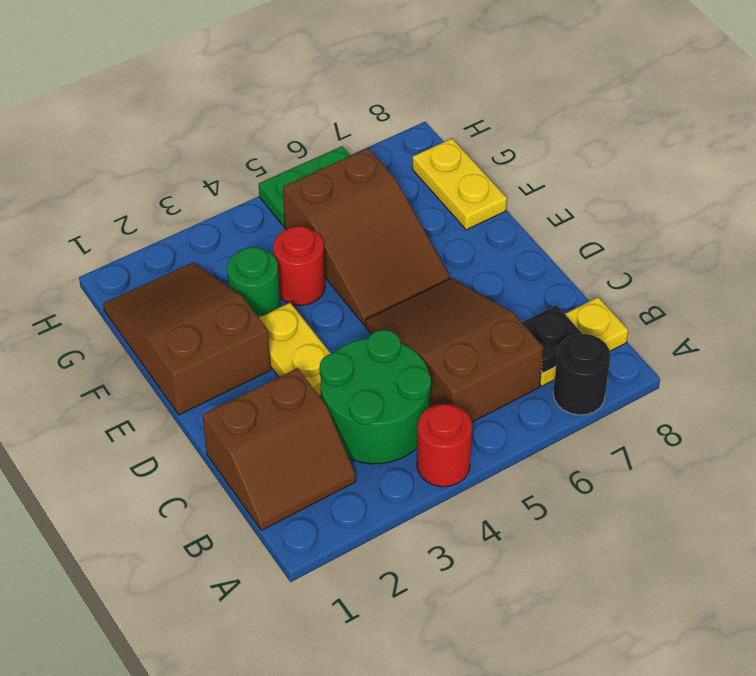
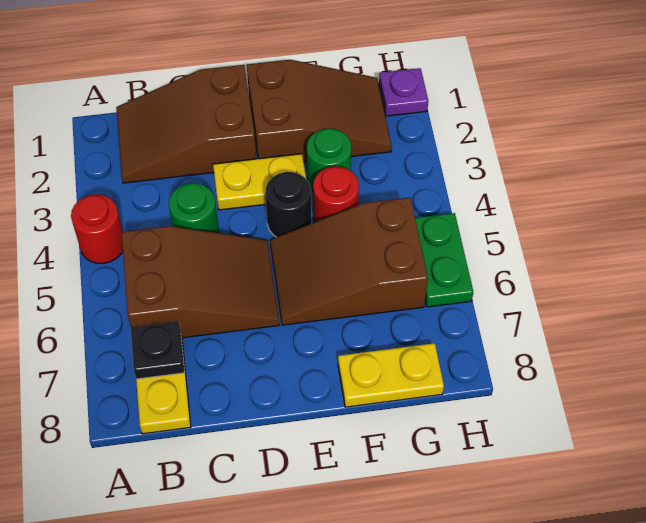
black 1x1 round brick [553,334,611,415] -> black 1x1 round brick moved to [265,172,311,237]
brown 2x2 slope [202,368,356,530] -> brown 2x3 slope [116,65,256,183]
green 2x2 round brick [320,330,431,464] -> green 1x1 round brick [169,183,219,233]
none -> purple 1x1 plate [379,68,428,116]

